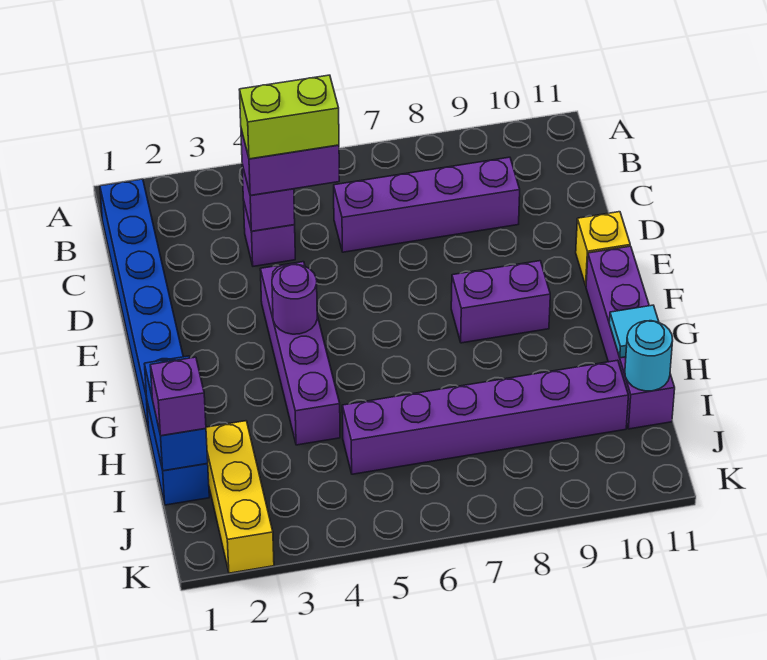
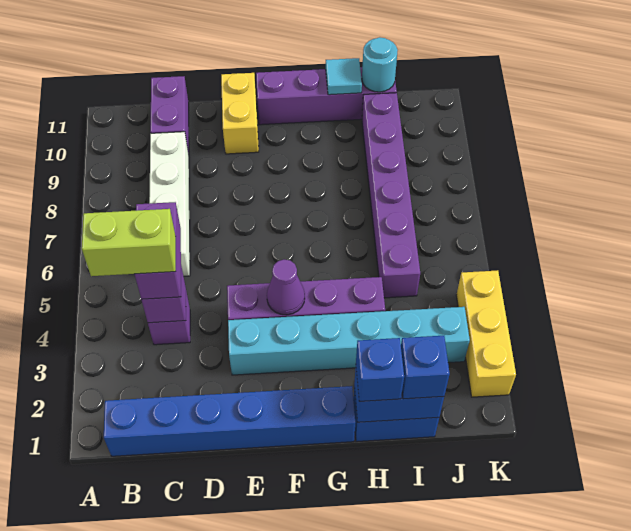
lime 1x2 brick [239,75,339,159] -> lime 1x2 brick turned to [82,209,176,276]
purple 1x4 brick [334,157,520,252] -> white 1x4 brick [149,132,190,276]
none -> cyan 1x6 brick [228,307,470,375]
yellow 1x1 brick [576,212,630,286] -> yellow 1x2 brick [221,73,259,154]
purple 1x1 round brick [272,264,317,334] -> purple 1x1 cone [267,260,305,315]
purple 1x2 brick [451,261,550,343] -> purple 1x2 brick moved to [150,76,189,154]
none -> blue 1x1 brick [356,338,404,401]
purple 1x1 brick [150,357,206,436] -> blue 1x1 brick [401,336,450,399]
yellow 1x3 brick [206,421,274,573] -> yellow 1x3 brick turned to [456,270,516,397]

